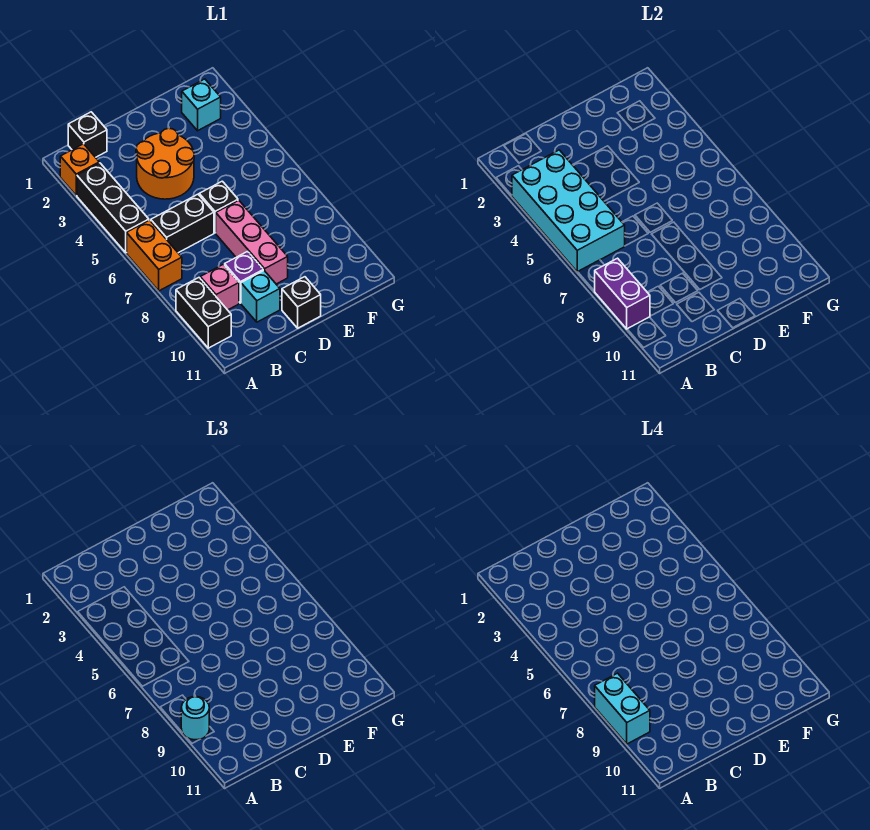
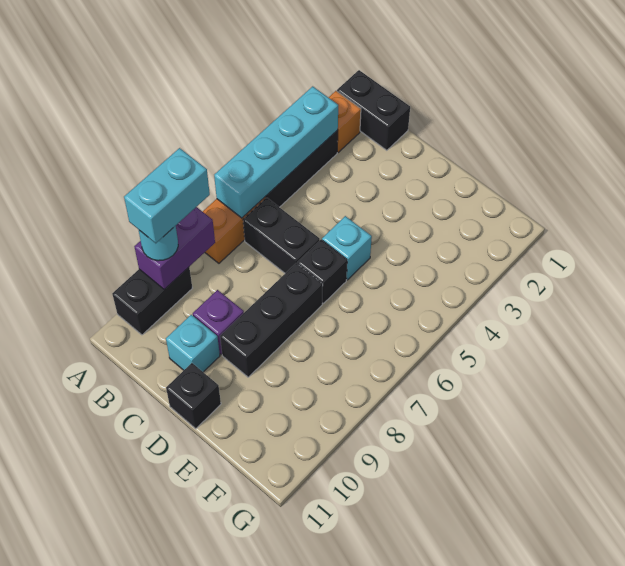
cyan 2x4 brick [512,150,625,272] -> cyan 1x4 brick [214,86,338,218]
black 1x1 brick [68,112,107,157] -> black 1x2 brick [337,70,410,150]
pink 1x1 brick [200,264,239,310] -> none
orange 2x2 round brick [136,128,194,199] -> none
pink 1x3 brick [216,200,288,284] -> black 1x3 brick [220,263,323,377]
cyan 1x1 brick [182,79,221,131] -> cyan 1x1 brick moved to [322,216,372,280]

